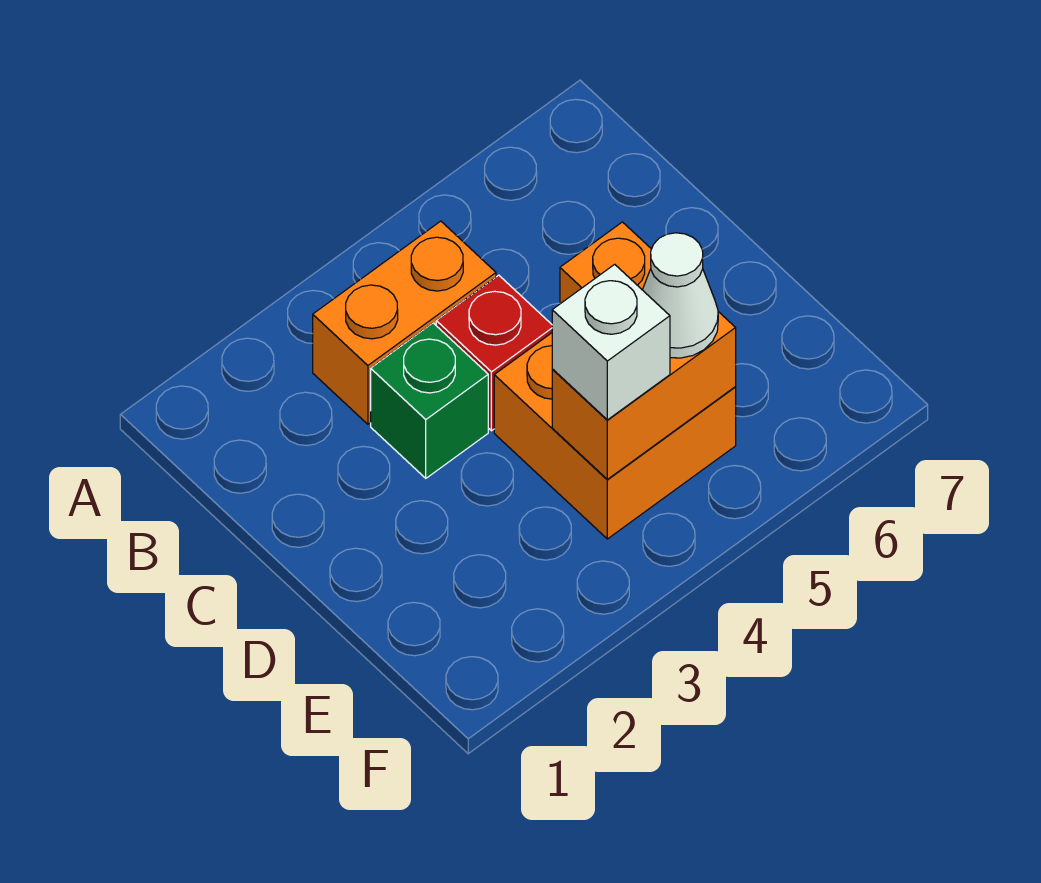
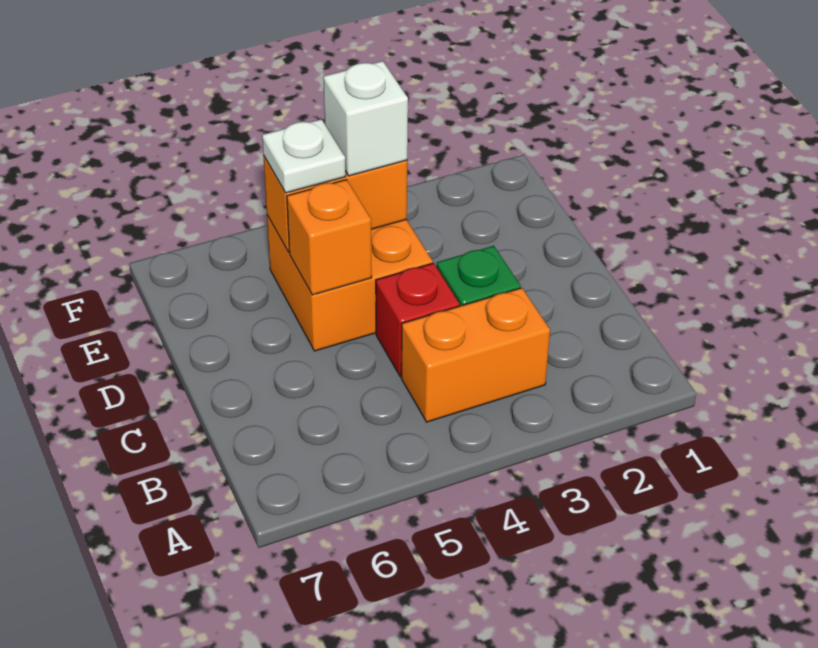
white 1x1 cone [643,233,718,358] -> white 1x1 plate [262,119,346,193]

